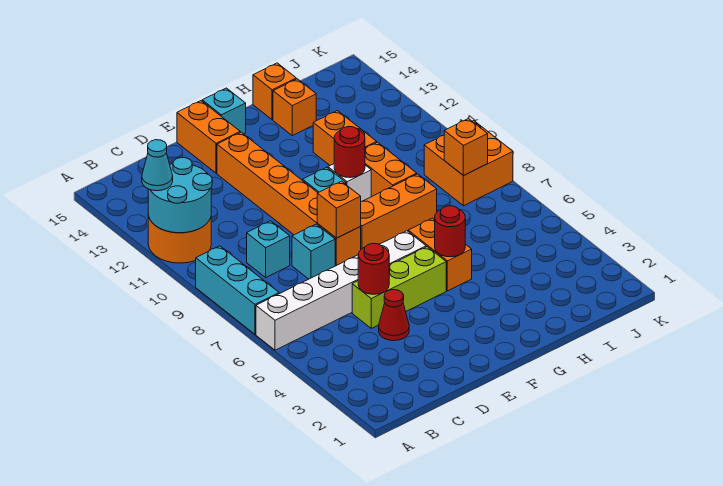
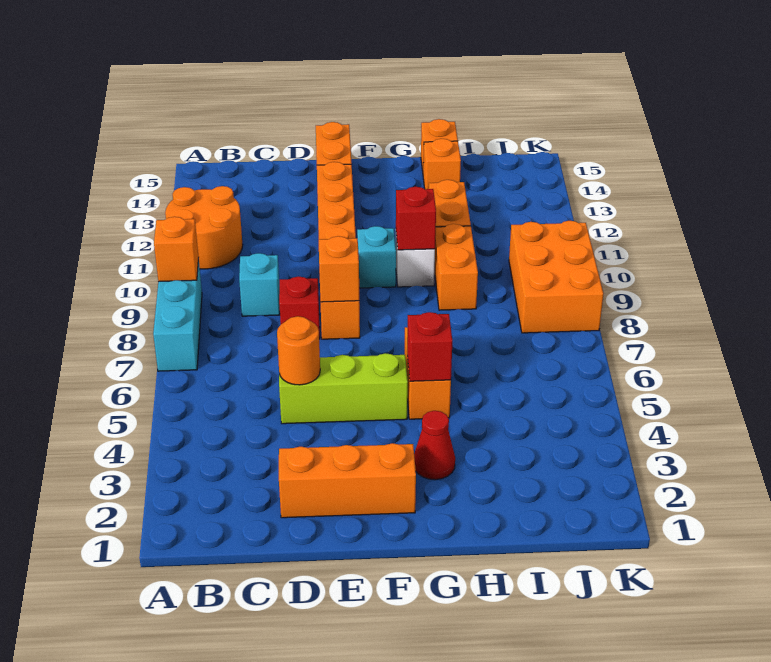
white 1x6 brick [256,231,426,350] -> none
cyan 2x2 round brick [148,158,212,233] -> none
cyan 1x1 cone [142,140,173,191] -> none
red 1x1 cone [379,290,409,341] -> red 1x1 cone moved to [414,411,455,480]
red 1x1 round brick [358,243,389,294] -> orange 1x1 round brick [277,316,320,385]
cyan 1x1 brick [292,224,335,279] -> red 1x1 brick [279,277,320,339]
orange 1x3 brick [360,174,437,249] -> orange 1x3 brick moved to [279,443,416,518]
cyan 1x1 brick [202,88,246,134] -> none
red 1x1 round brick [435,206,465,257] -> red 1x1 brick [407,312,452,381]
red 1x1 round brick [334,127,365,178] -> red 1x1 brick [396,187,436,250]
orange 2x2 brick [424,121,513,206] -> orange 2x3 brick [509,221,603,333]
orange 1x1 brick [444,119,488,176] -> orange 1x1 brick moved to [154,217,199,282]

